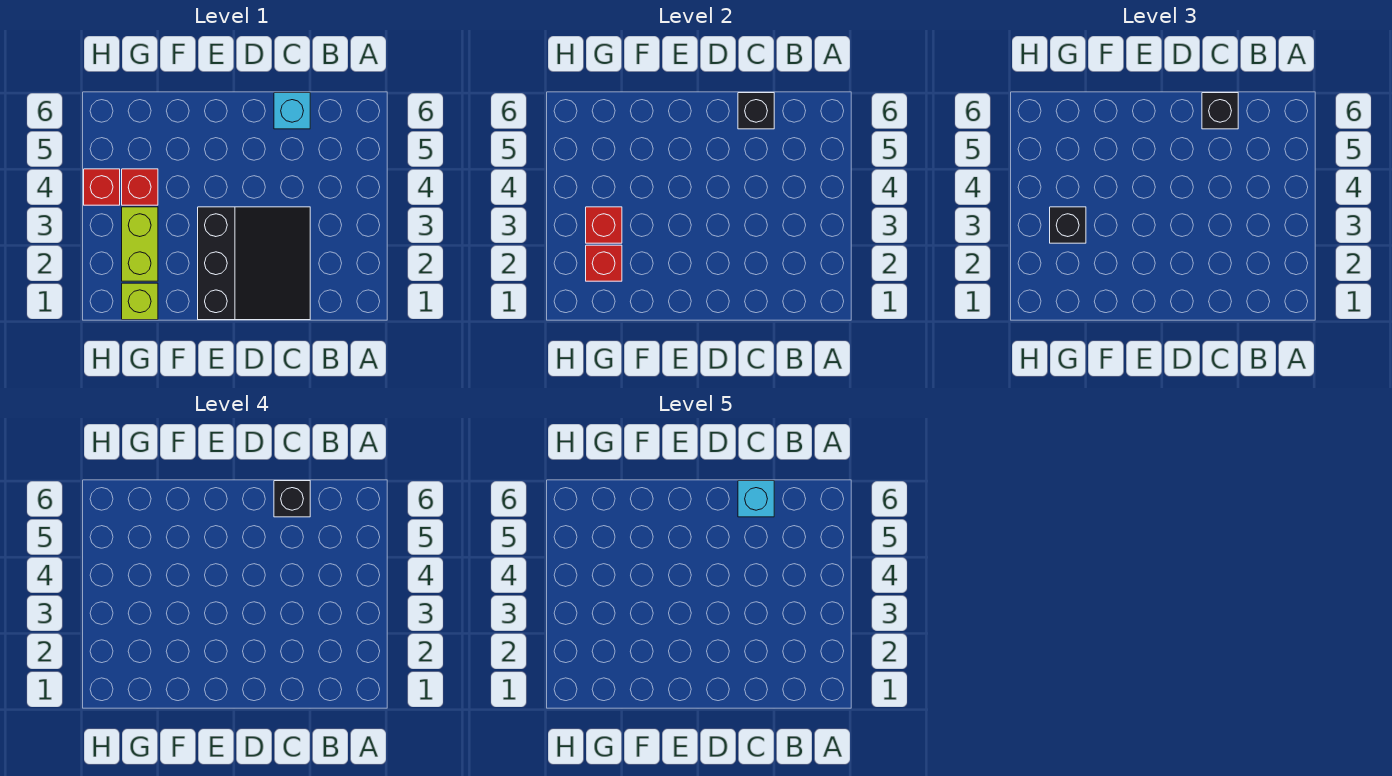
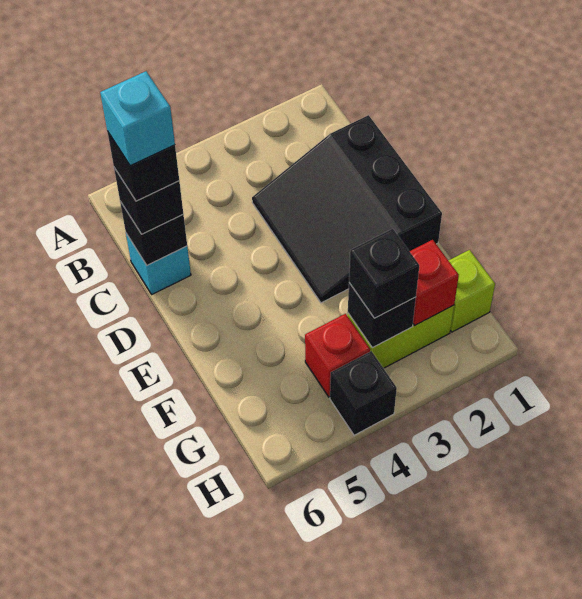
black 3x3 slope [198,207,310,320] -> black 3x3 slope turned to [252,115,442,303]
red 1x1 brick [586,207,622,243] -> black 1x1 brick [348,283,416,348]
red 1x1 brick [84,169,120,205] -> black 1x1 brick [330,351,397,435]

